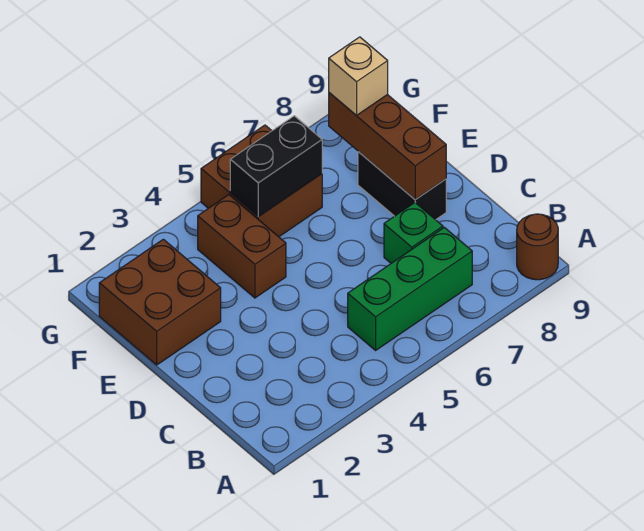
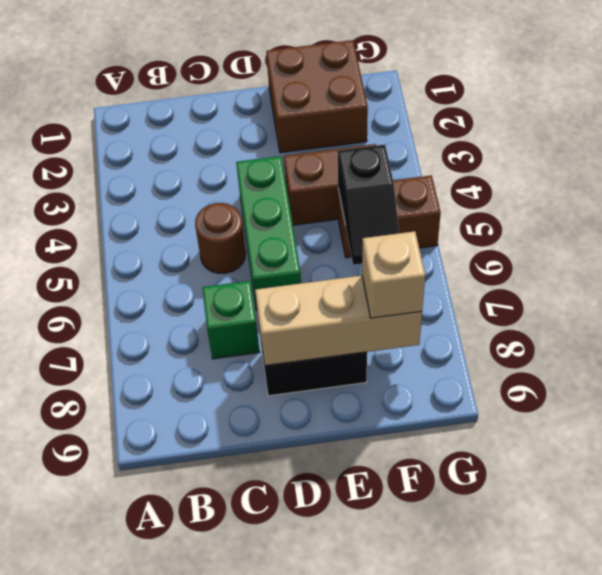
brown 1x1 round brick [517,214,558,280] -> brown 1x1 round brick moved to [195,203,246,273]
green 1x3 brick [348,227,472,350] -> green 1x3 brick moved to [236,156,301,310]
brown 1x3 brick [329,93,446,199] -> tan 1x3 brick [255,275,422,366]
brown 2x2 brick [201,125,322,237] -> brown 1x2 brick [338,175,441,258]
black 1x2 brick [230,116,322,217] -> black 1x2 slope [338,145,399,265]

